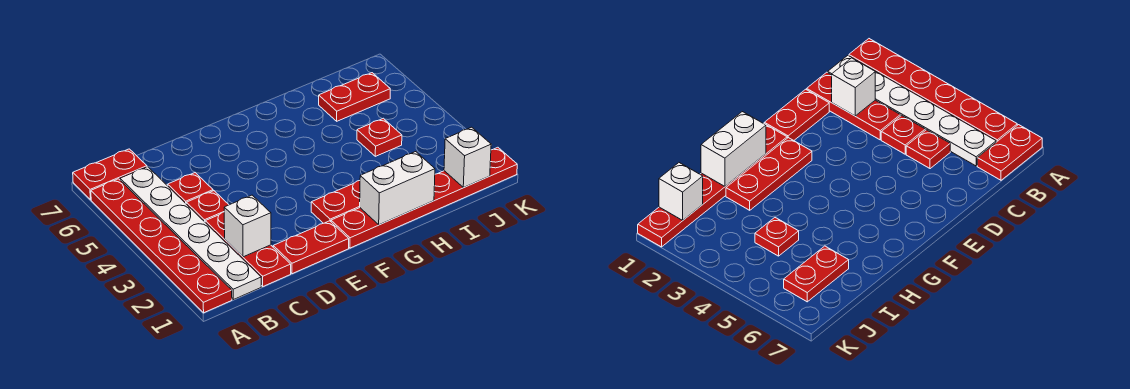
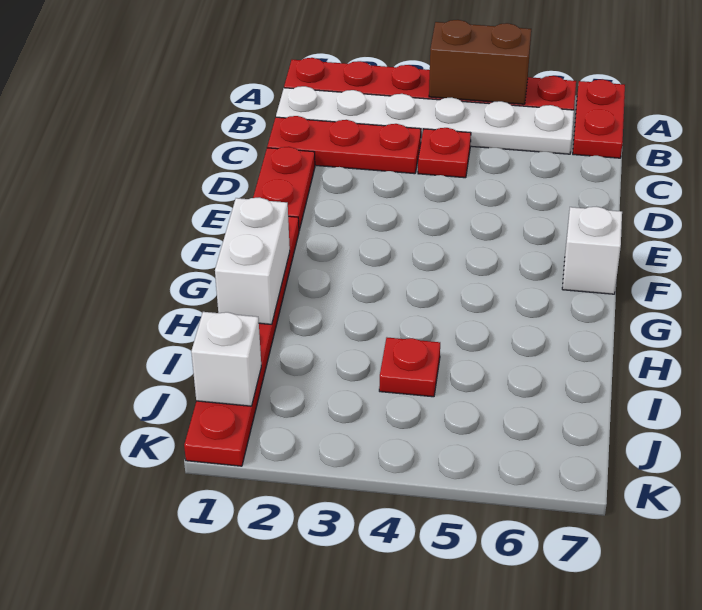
none -> brown 1x2 brick [429,20,531,104]
white 1x1 brick [224,195,271,257] -> white 1x1 brick moved to [562,207,622,294]
red 1x1 plate [168,173,213,203] -> none
red 1x3 plate [311,181,360,223] -> none
red 1x2 plate [319,73,390,121] -> none

